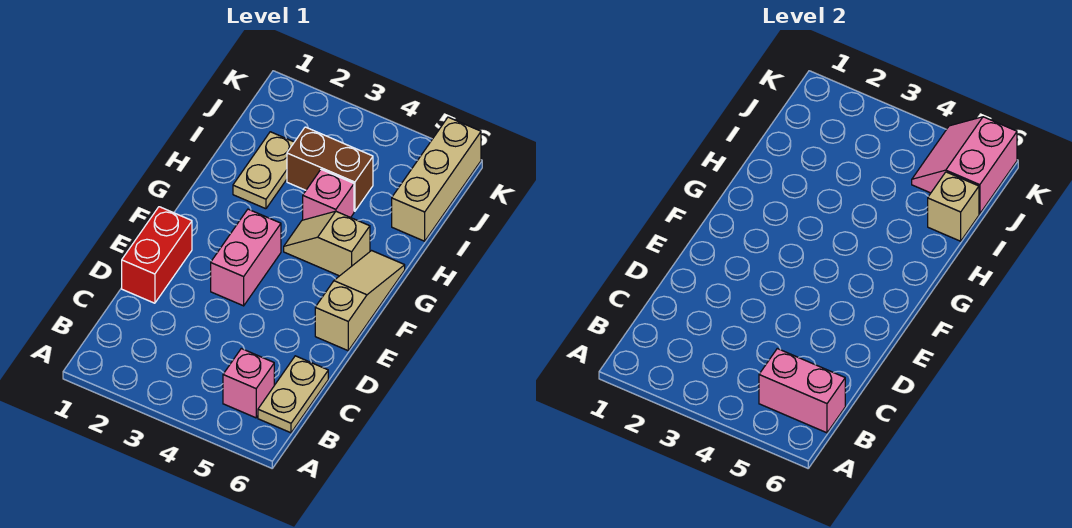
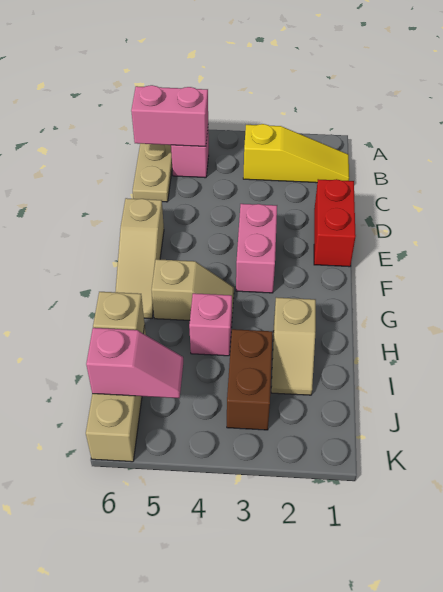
none -> yellow 1x3 slope [243,124,349,183]
tan 1x2 plate [233,132,294,209] -> tan 1x2 slope [271,297,316,395]
brown 1x2 brick [287,127,373,211] -> brown 1x2 brick turned to [227,329,273,430]
pink 2x2 slope [912,117,1017,214] -> pink 1x2 slope [86,328,183,398]

